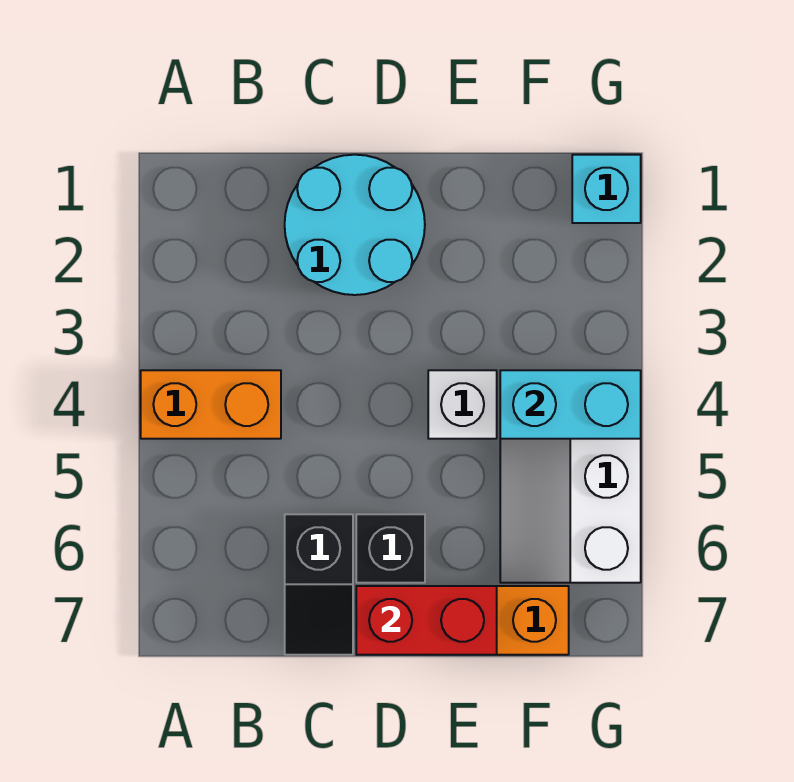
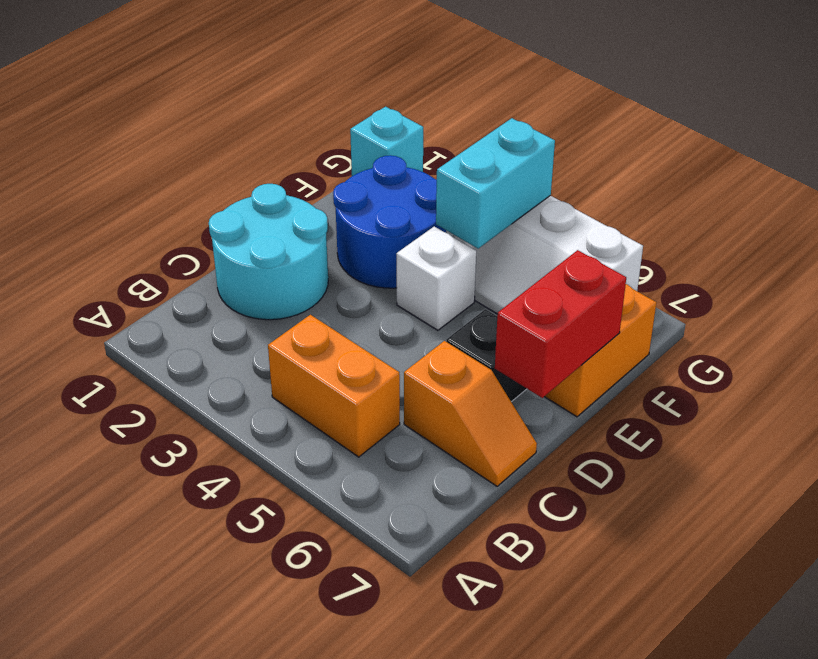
orange 1x2 brick [141,370,281,439] -> orange 1x2 brick turned to [268,315,400,457]
black 1x2 slope [285,514,353,655] -> orange 1x2 slope [404,341,537,486]
none -> blue 2x2 round brick [333,155,446,288]

